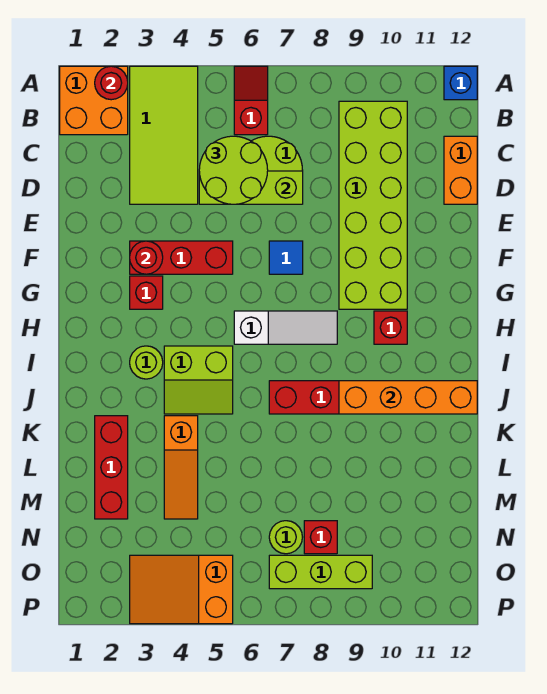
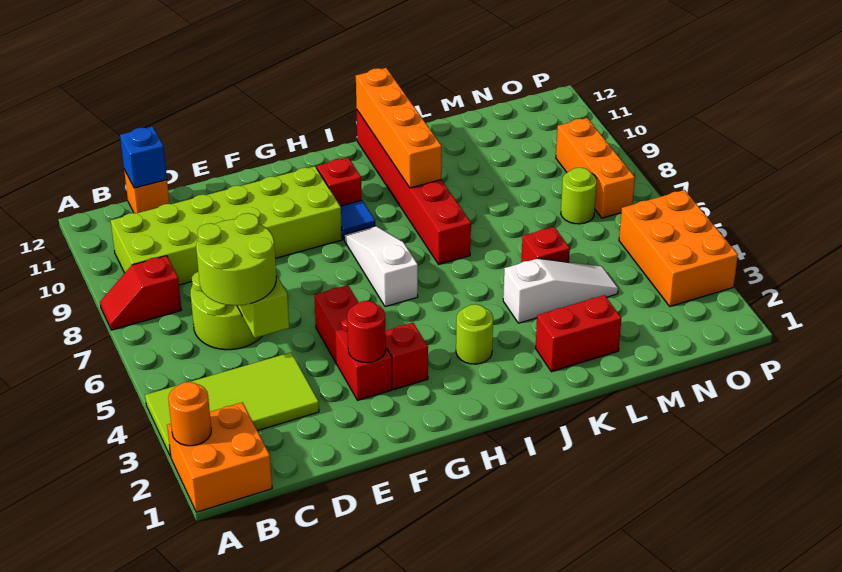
red 1x1 round brick [95,66,128,100] -> orange 1x1 round brick [168,382,211,446]
red 1x2 slope [234,66,268,135] -> red 1x2 slope moved to [100,256,182,330]
blue 1x1 brick [444,66,477,100] -> blue 1x1 brick moved to [120,126,167,188]
orange 1x2 brick [444,136,477,204] -> orange 1x1 brick [124,170,170,213]
blue 1x1 tile [269,241,303,274] -> blue 1x1 tile moved to [341,200,375,239]
lime 2x2 slope [164,346,233,414] -> none
red 1x3 brick [95,416,128,519] -> red 1x2 brick [535,295,621,372]
orange 1x3 slope [164,416,198,519] -> white 1x3 slope [503,259,618,323]
red 1x1 brick [304,521,337,554] -> red 1x1 brick moved to [521,227,570,262]
orange 2x3 slope [130,555,233,624] -> orange 2x3 brick [619,190,738,306]
lime 1x3 brick [269,555,372,589] -> orange 1x3 brick [556,118,635,218]

